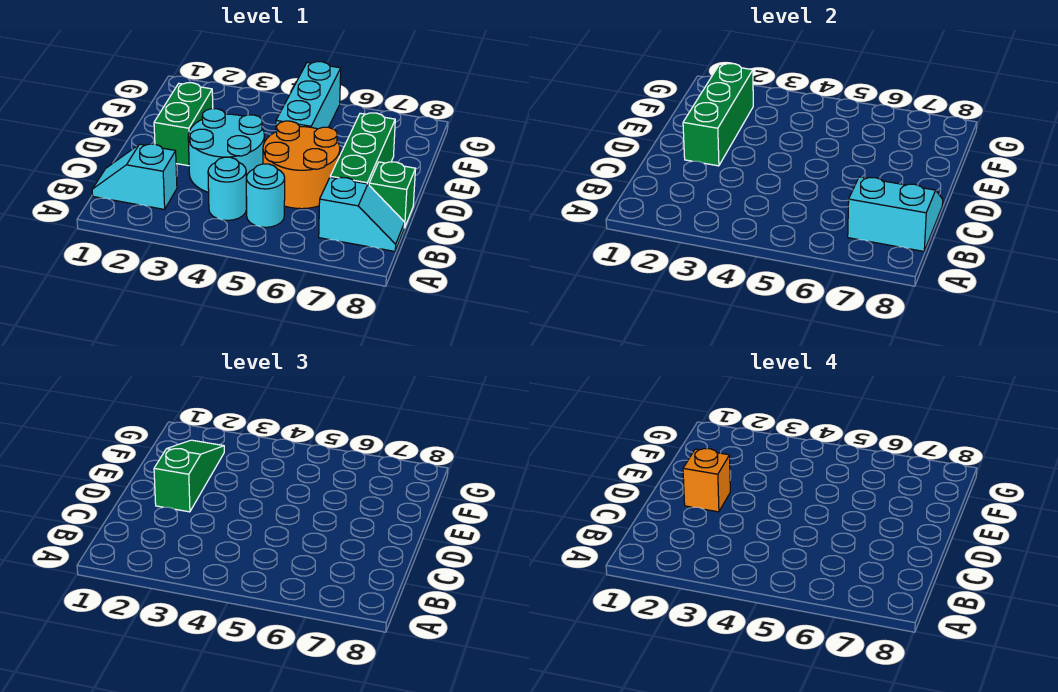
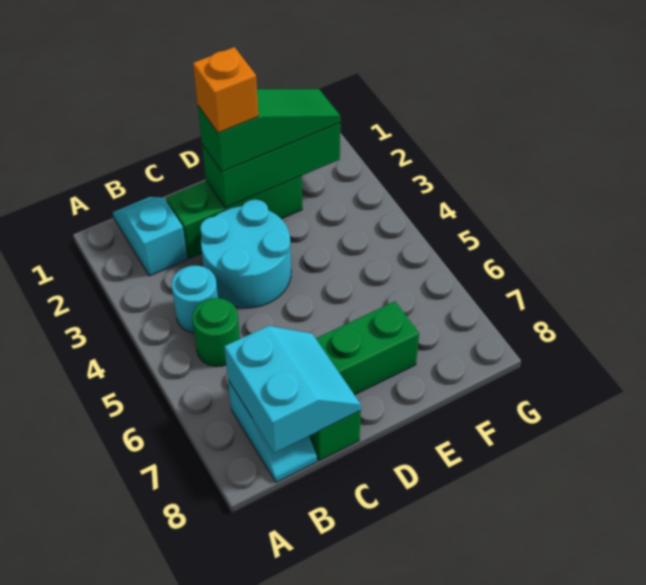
cyan 1x1 round brick [246,164,285,227] -> green 1x1 round brick [192,298,240,367]
orange 2x2 round brick [263,121,340,209] -> none
green 1x2 brick [154,83,213,166] -> green 1x3 brick [166,176,302,259]
cyan 1x3 brick [276,62,341,132] -> none

